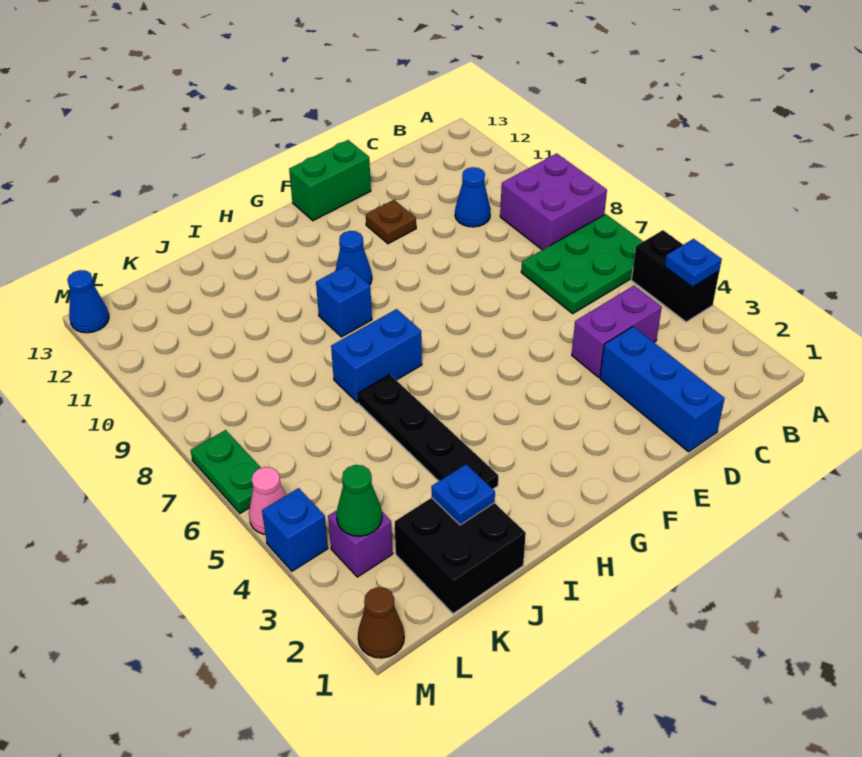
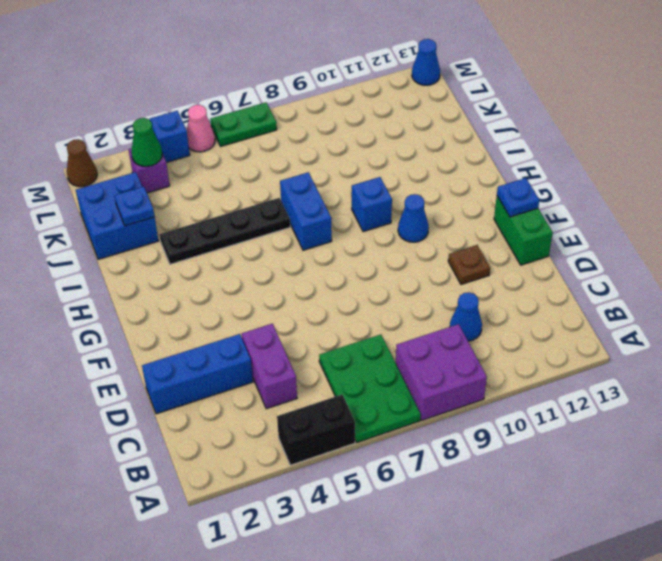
blue 1x1 plate [665,239,722,287] -> blue 1x1 plate moved to [497,178,539,217]
black 2x2 brick [395,498,526,614] -> blue 2x2 brick [76,172,158,259]

